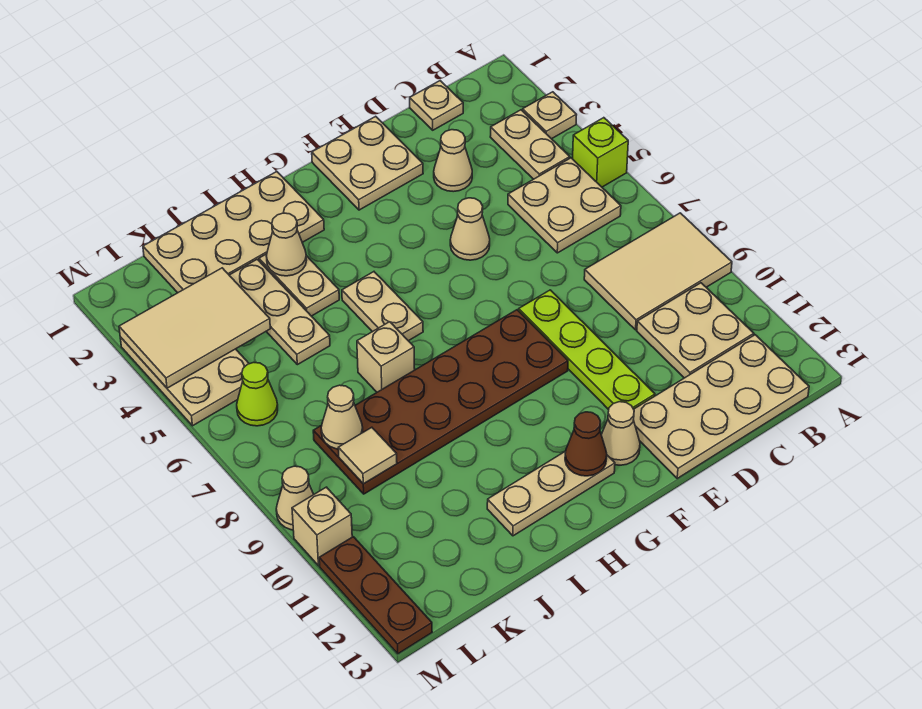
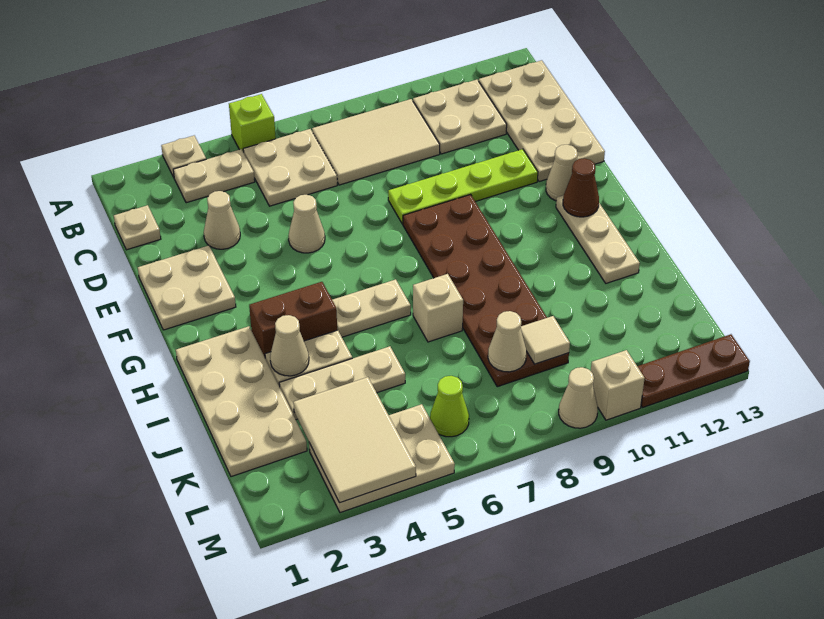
tan 2x3 tile [584,213,732,330] -> tan 2x3 tile turned to [312,99,440,185]
none -> brown 1x2 brick [249,282,337,357]

